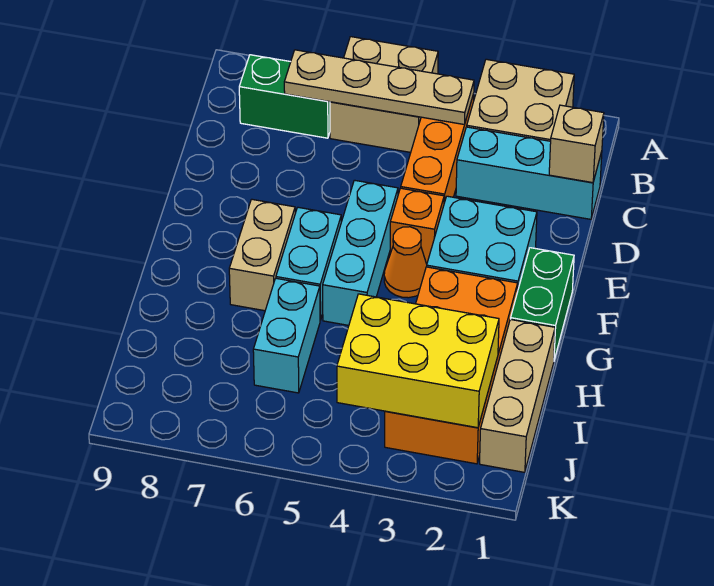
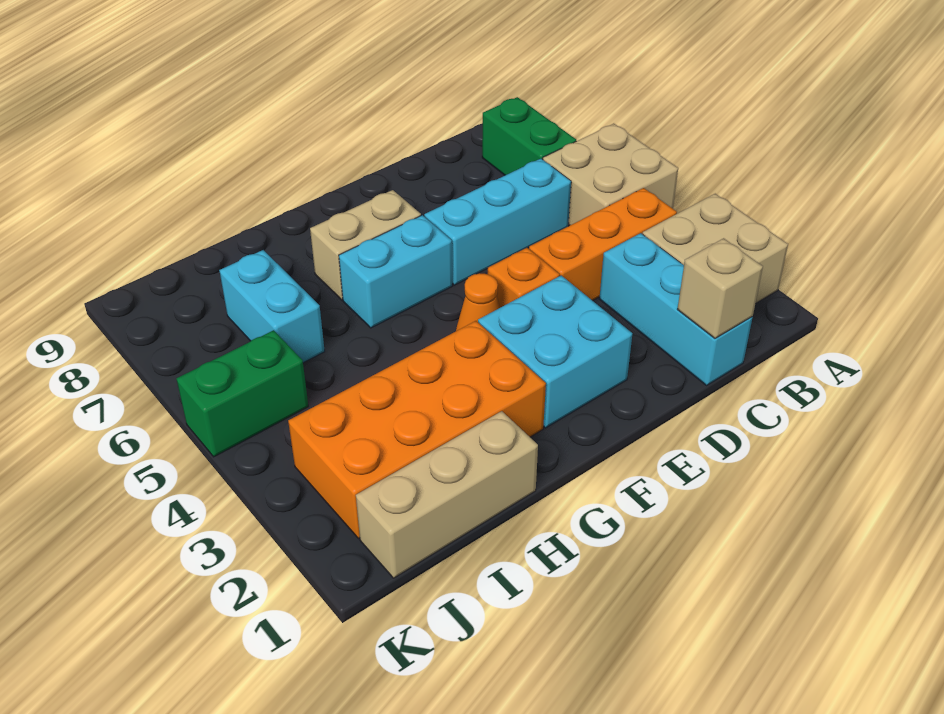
tan 1x4 plate [284,50,474,125] -> none
cyan 1x3 brick [323,180,398,325] -> cyan 1x3 brick moved to [424,159,571,285]
green 1x2 brick [511,248,574,360] -> green 1x2 brick moved to [176,330,308,457]
cyan 1x2 brick [253,278,320,393] -> cyan 1x2 brick turned to [219,250,325,363]
yellow 2x3 brick [337,294,499,428] -> none

